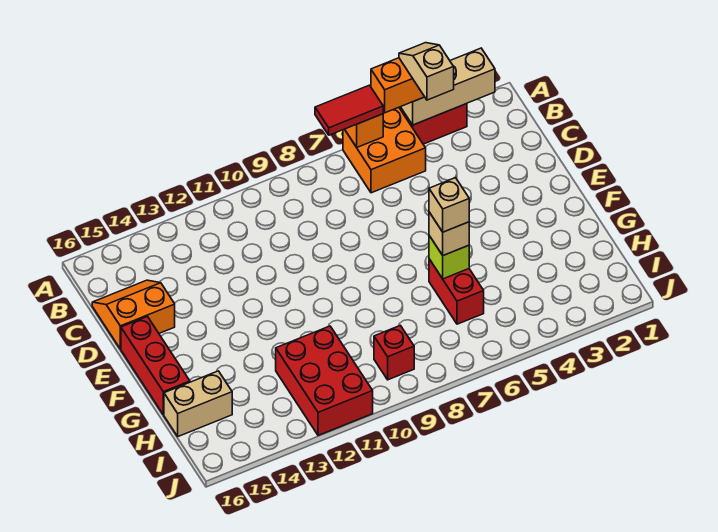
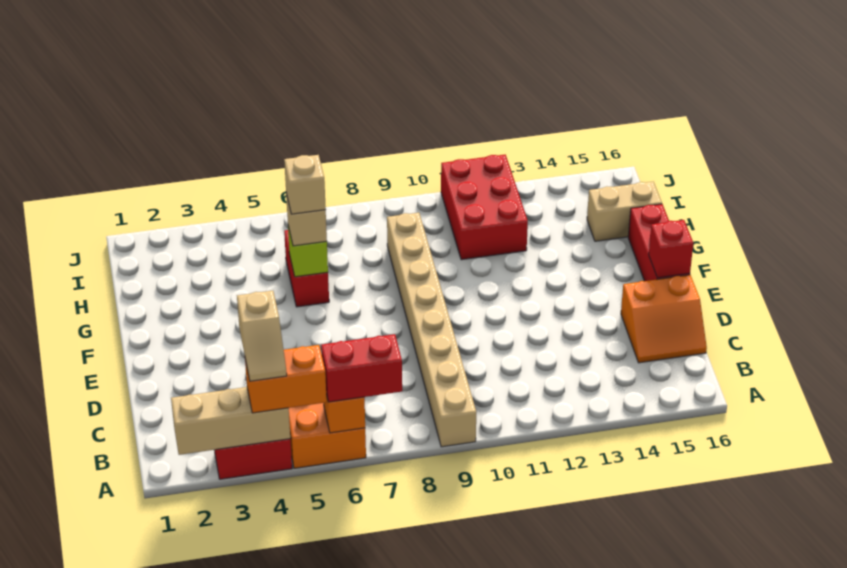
red 1x2 tile [315,85,383,135] -> red 1x2 brick [321,334,402,402]
none -> tan 1x8 brick [387,213,476,447]
red 1x1 brick [374,325,414,380] -> red 1x1 brick moved to [649,220,693,278]

